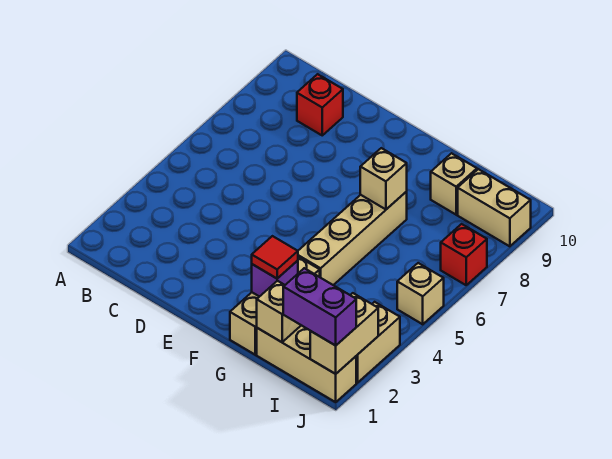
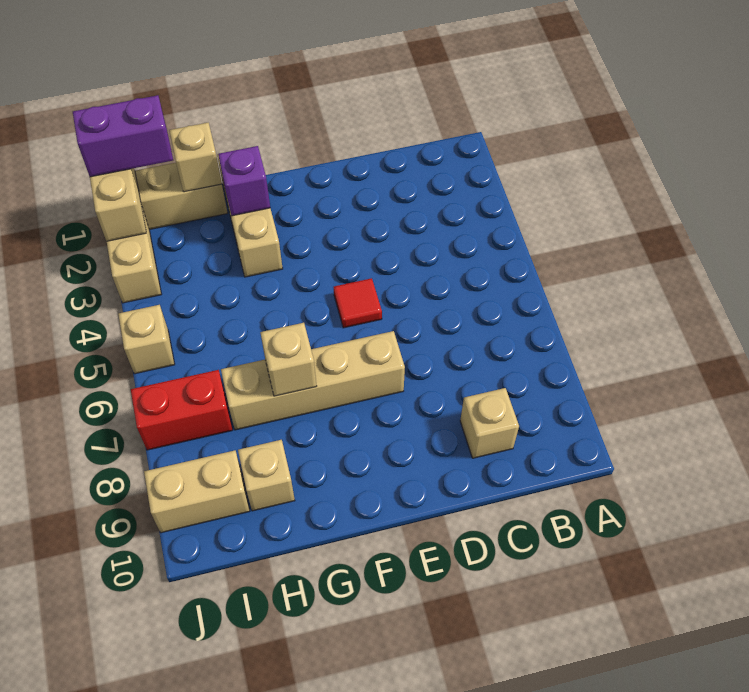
red 1x1 brick [297,74,343,135] -> tan 1x1 brick [460,388,519,458]
red 1x1 tile [252,236,298,278] -> red 1x1 tile moved to [334,278,382,328]
tan 1x4 brick [298,192,407,285] -> tan 1x4 brick turned to [221,331,405,430]
red 1x1 brick [441,224,487,285] -> red 1x2 brick [131,370,233,450]

